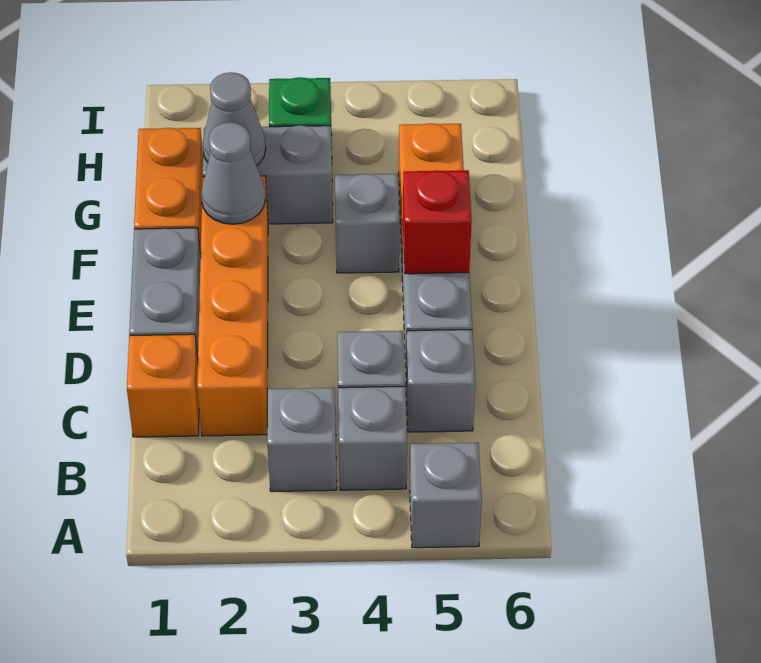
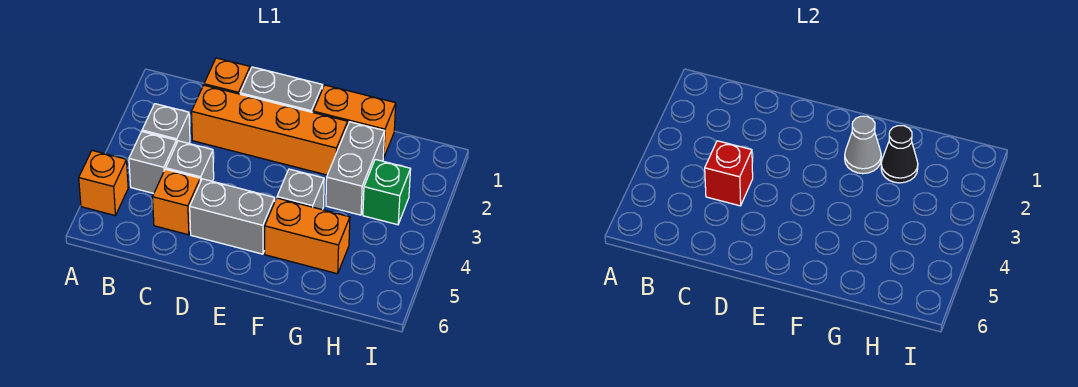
grey 1x1 brick [410,443,482,548] -> orange 1x1 brick [79,151,128,215]
grey 1x1 brick [406,330,475,432] -> orange 1x1 brick [153,169,200,235]
red 1x1 brick [403,170,472,274] -> red 1x1 brick moved to [705,141,753,206]
grey 1x1 cone [203,72,266,165] -> black 1x1 cone [881,126,918,183]

